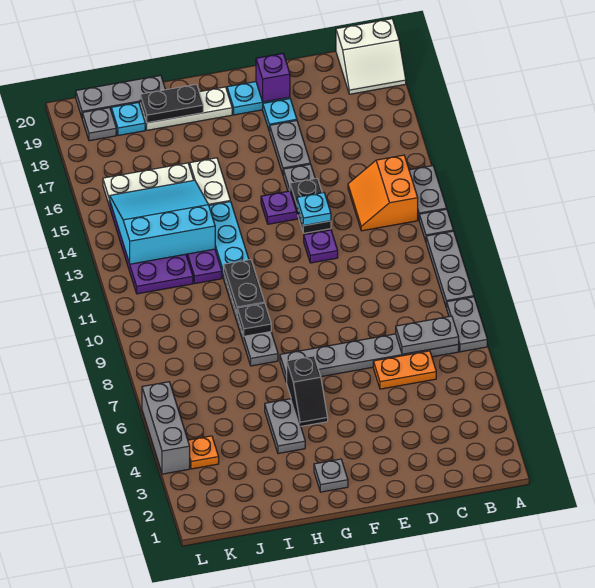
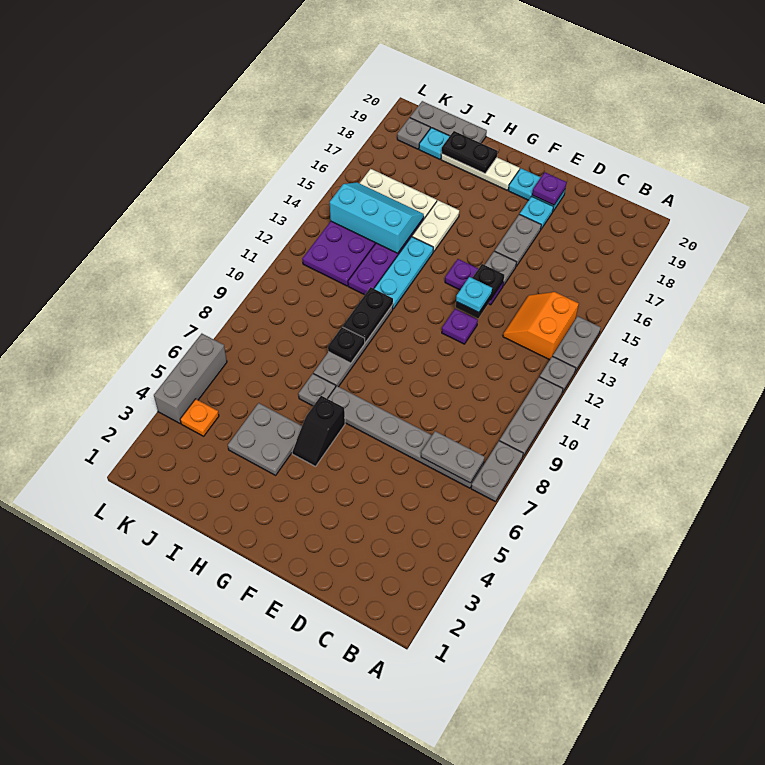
white 2x2 slope [336,19,406,94] -> none
orange 1x2 plate [373,351,436,389] -> none
purple 1x1 brick [256,53,290,102] -> purple 1x1 plate [532,172,567,205]
grey 1x1 plate [314,459,348,492] -> grey 1x1 plate moved to [299,374,336,406]
grey 1x2 plate [265,399,305,454] -> grey 2x2 plate [228,403,302,475]
cyan 3x3 slope [110,180,215,264] -> cyan 2x3 slope [330,182,424,253]

